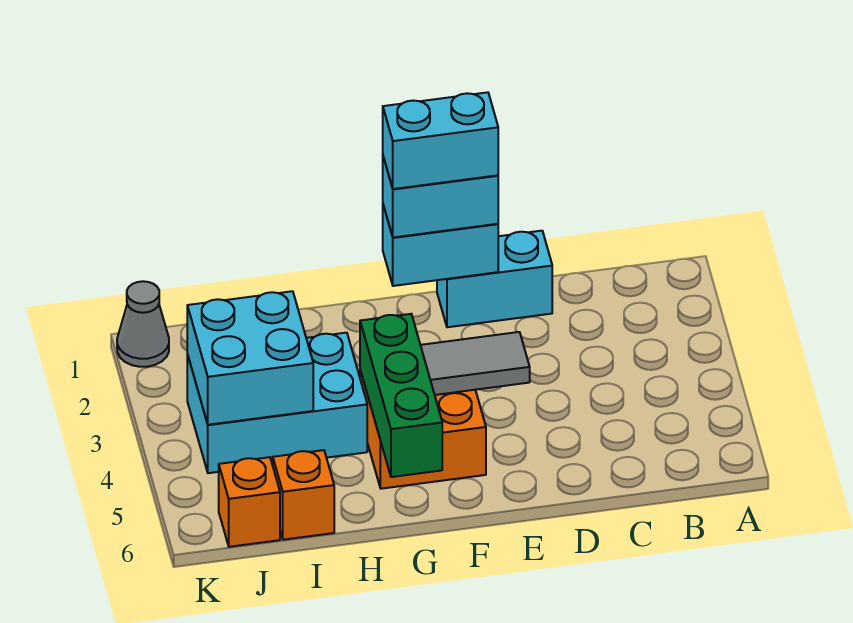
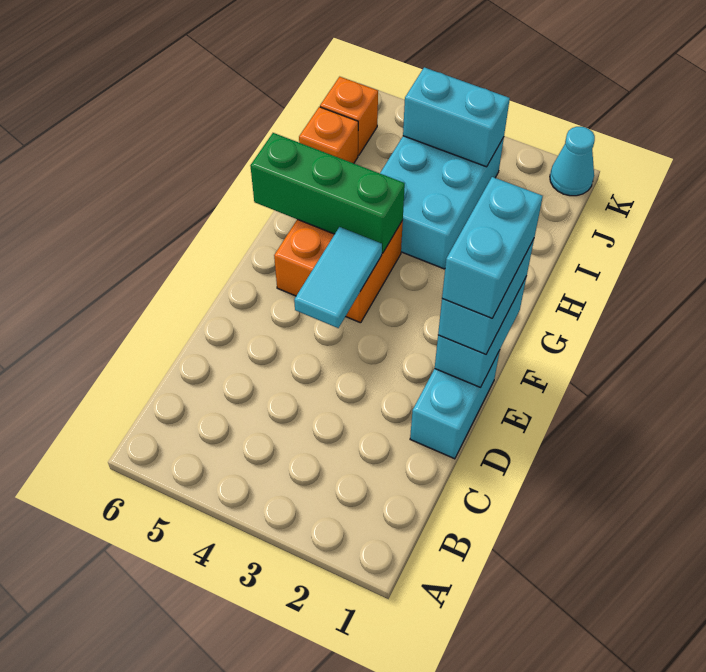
grey 1x2 tile [421,332,530,395] -> cyan 1x2 tile [294,227,382,328]
cyan 2x2 brick [187,291,313,425] -> cyan 1x2 brick [403,67,510,167]
grey 1x1 cone [117,281,169,367] -> cyan 1x1 cone [550,127,595,196]

